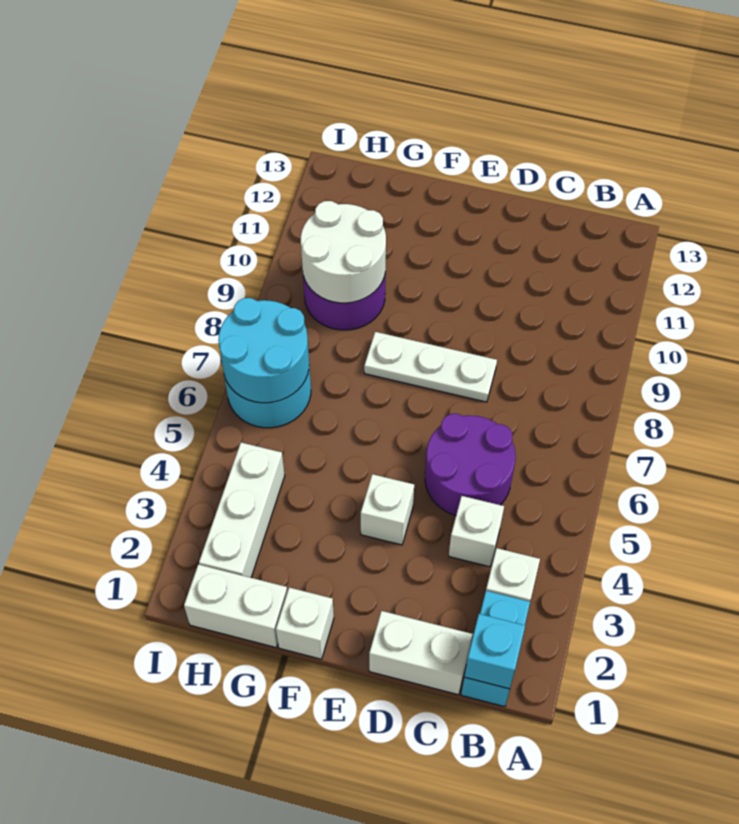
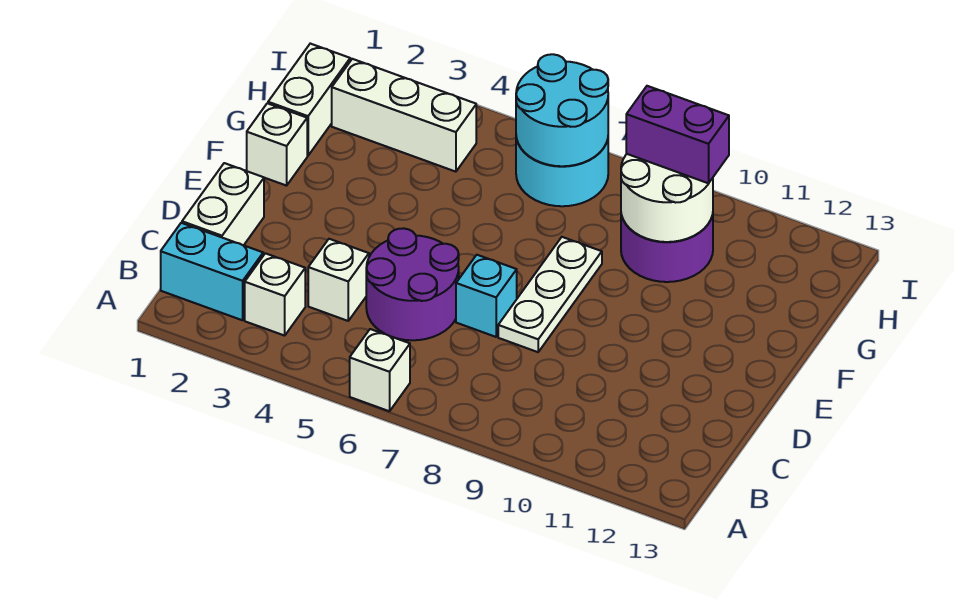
cyan 1x1 brick [464,614,525,689] -> cyan 1x1 brick moved to [456,255,517,337]
white 1x1 brick [361,474,414,545] -> white 1x1 brick moved to [350,329,410,411]
none -> purple 1x2 brick [626,86,729,183]

